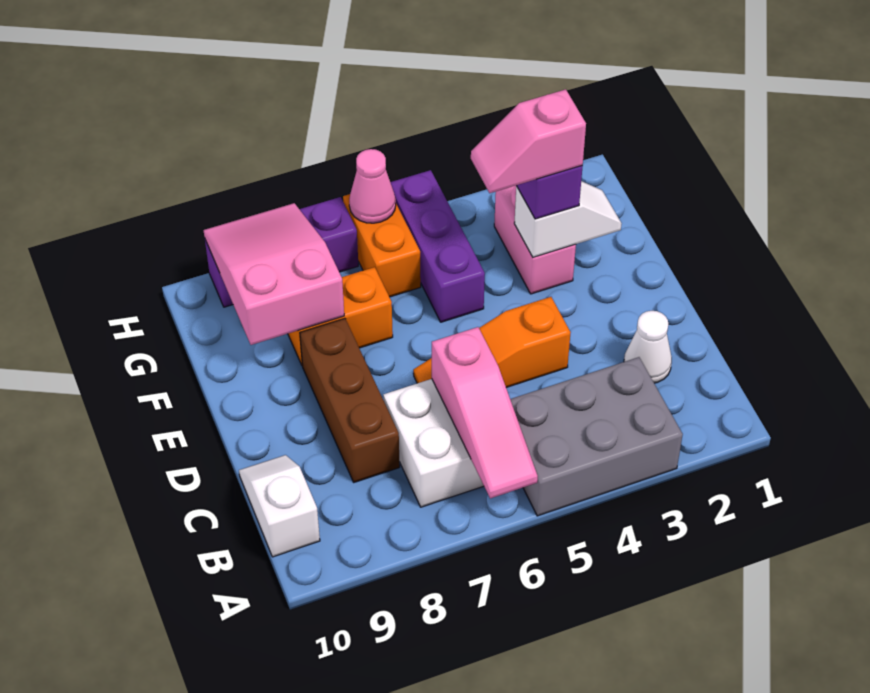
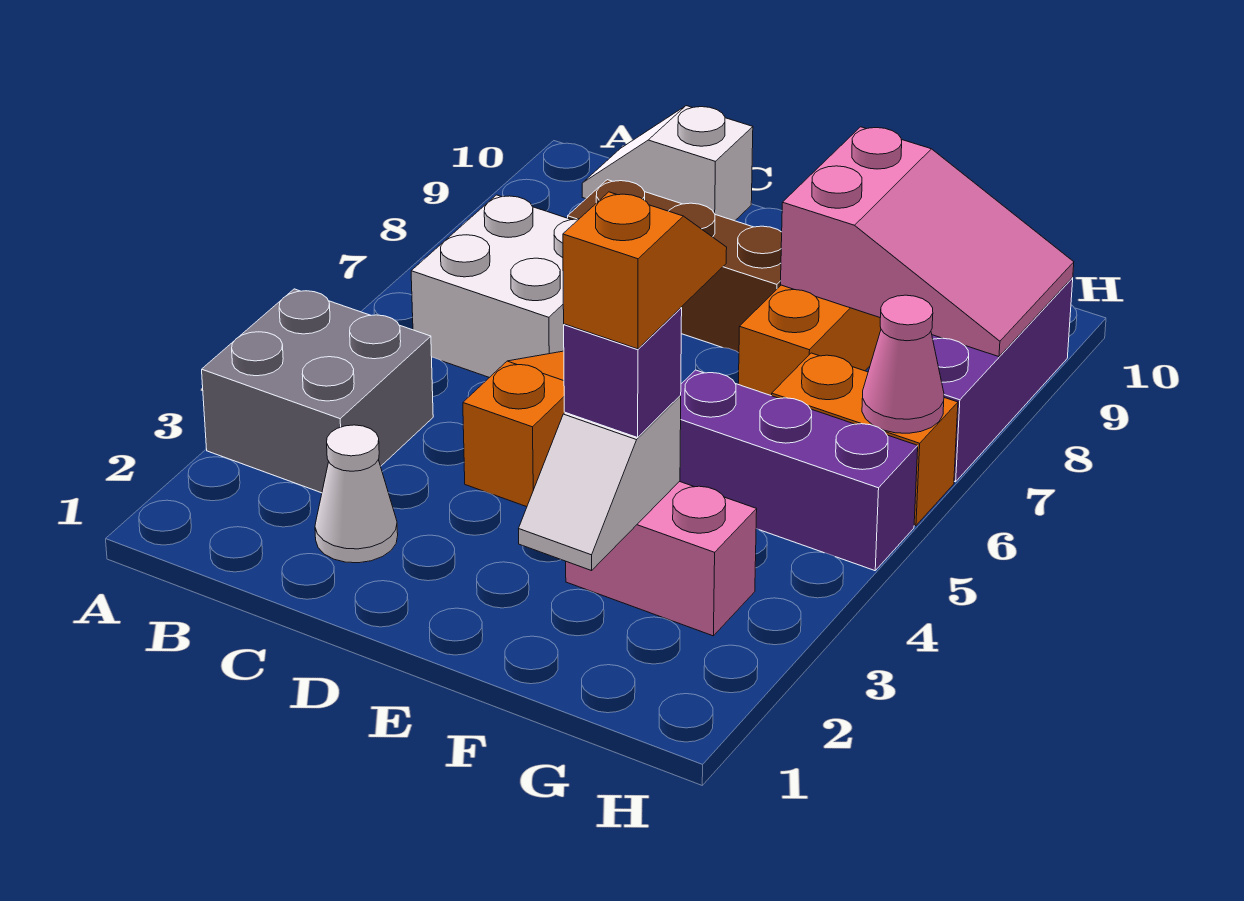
grey 2x3 brick [510,357,683,516] -> grey 2x2 brick [202,289,433,493]
pink 1x3 slope [432,327,538,498] -> none
white 1x2 slope [239,455,320,557] -> white 1x2 slope turned to [582,106,753,221]
pink 1x2 slope [471,89,586,193] -> orange 1x2 slope [563,192,727,349]

